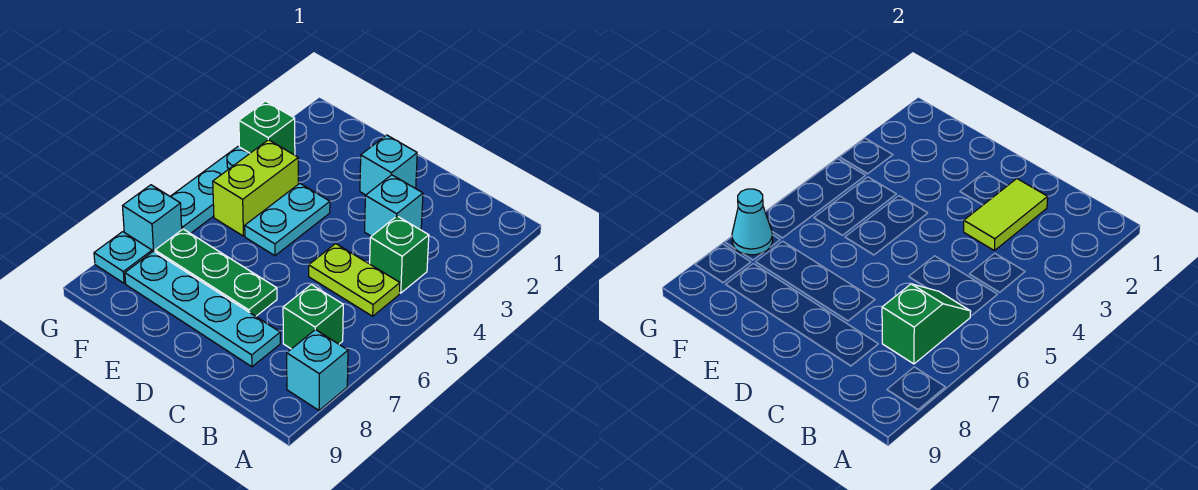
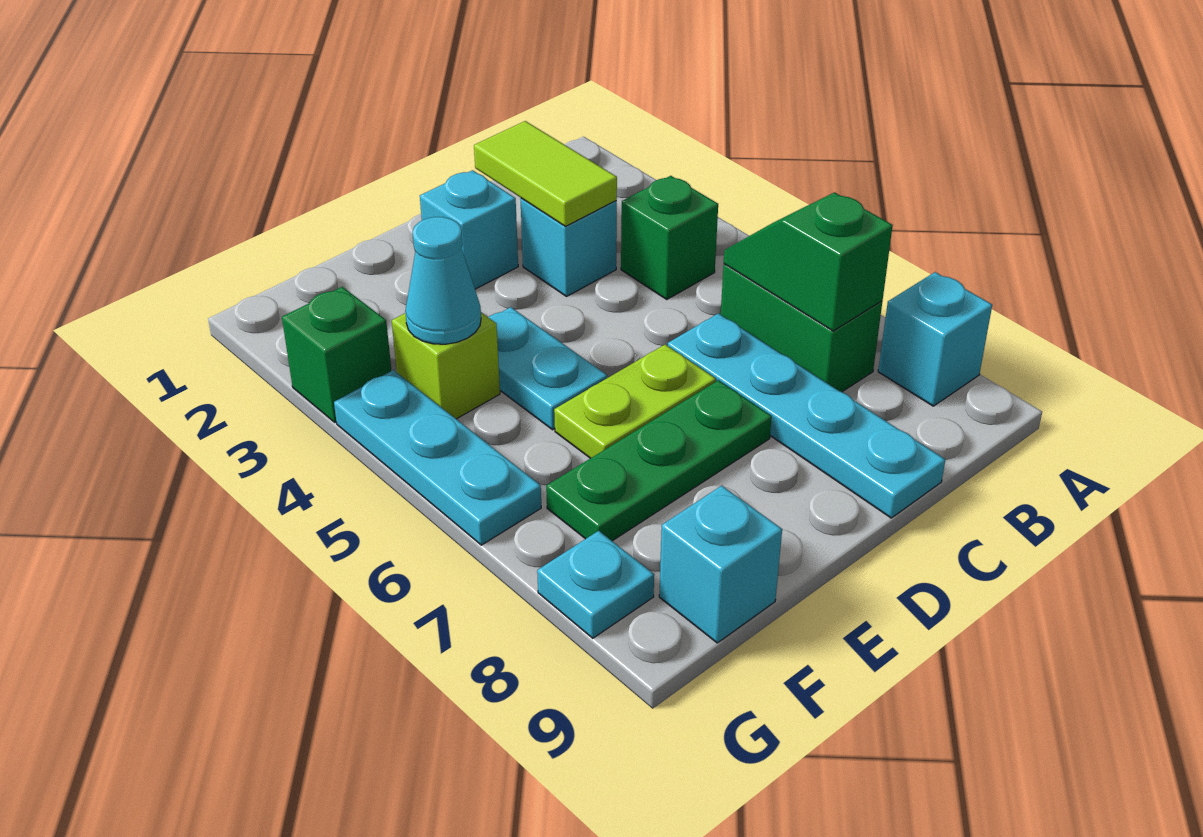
lime 1x2 plate [309,244,400,316] -> lime 1x2 plate moved to [554,345,716,458]
green 1x1 brick [283,285,343,349] -> green 1x2 brick [721,264,882,392]
cyan 1x4 plate [125,251,280,367] -> cyan 1x4 plate turned to [668,313,945,518]
lime 1x2 brick [213,140,298,236] -> lime 1x1 brick [392,312,500,419]
cyan 1x1 brick [123,185,182,252] -> cyan 1x1 brick moved to [659,486,782,643]
cyan 1x1 cone [732,189,773,255] -> cyan 1x1 cone moved to [405,217,481,344]

